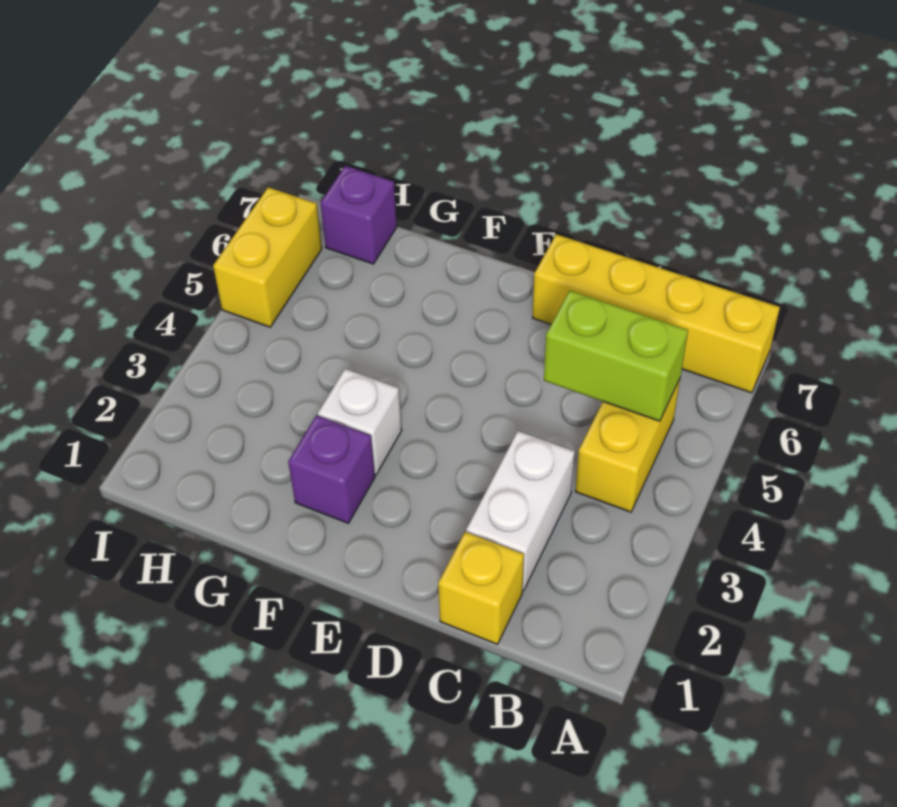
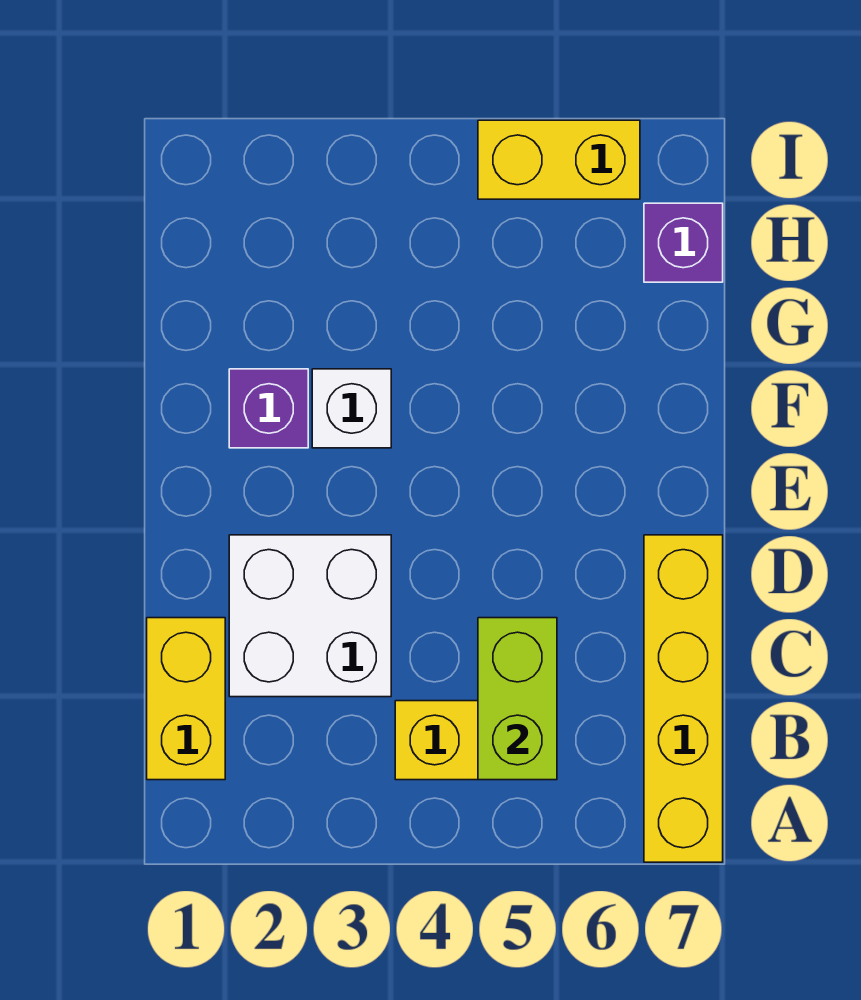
yellow 1x1 brick [438,532,524,644] -> yellow 1x2 brick [147,618,225,780]
white 1x2 brick [466,431,575,591] -> white 2x2 brick [229,535,391,697]

